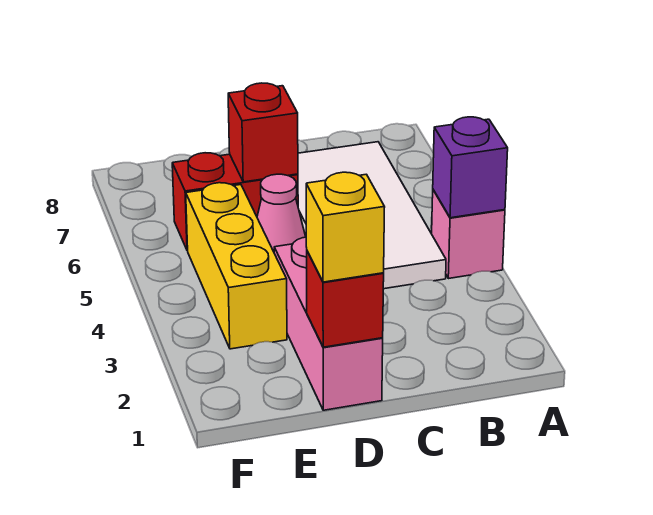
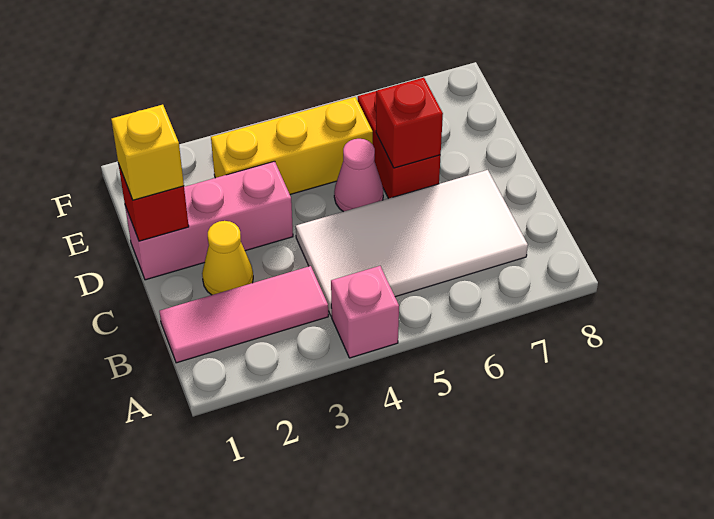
purple 1x1 brick [433,117,508,218] -> none
none -> pink 1x3 tile [159,266,328,363]
none -> yellow 1x1 cone [202,221,253,295]

